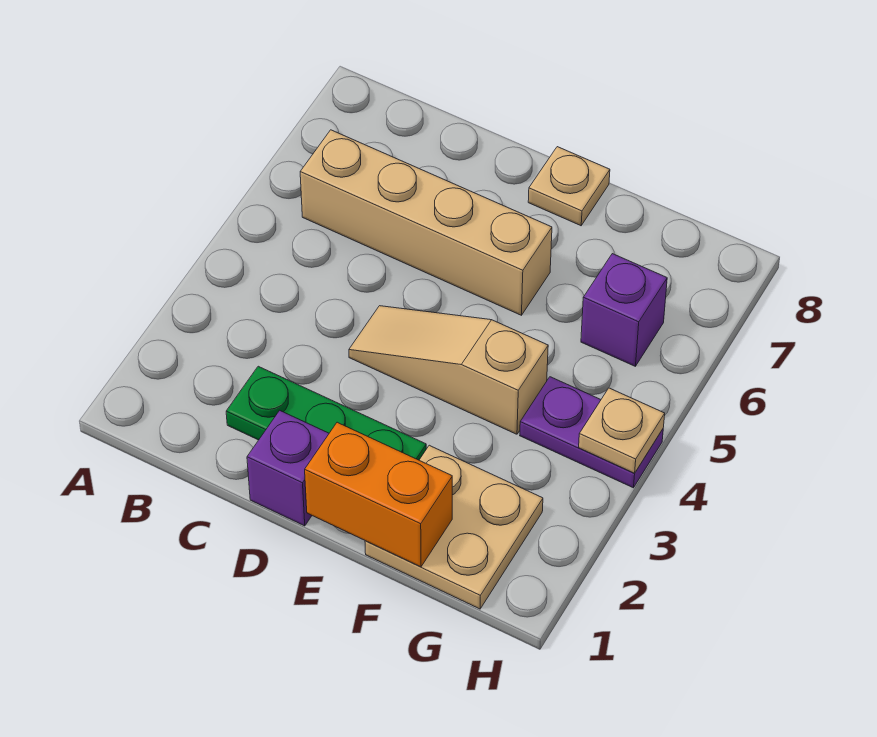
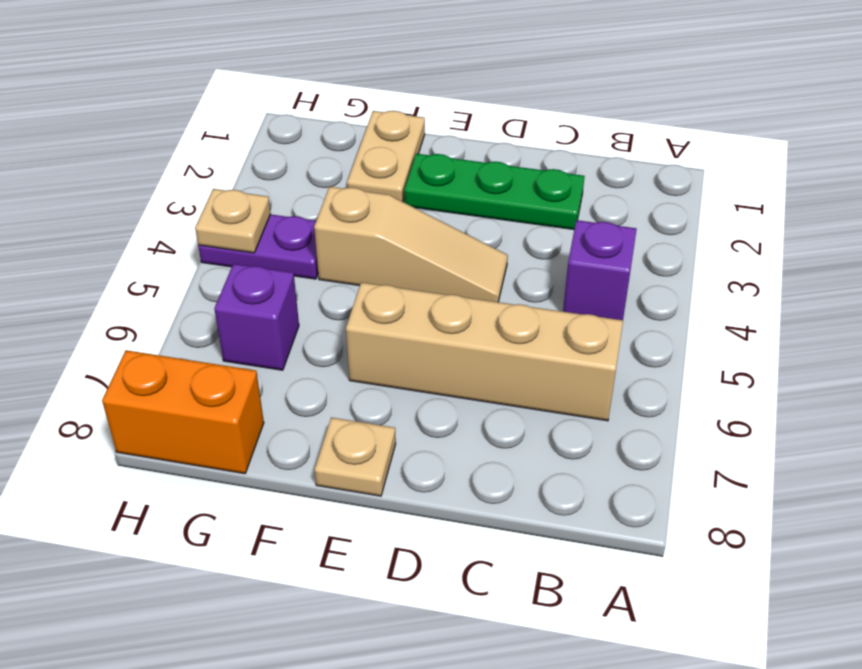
purple 1x1 brick [247,410,329,526] -> purple 1x1 brick moved to [563,220,637,320]
orange 1x2 brick [305,422,452,567] -> orange 1x2 brick moved to [102,350,264,474]
tan 2x2 plate [365,445,543,609] -> tan 1x2 plate [347,111,425,202]

